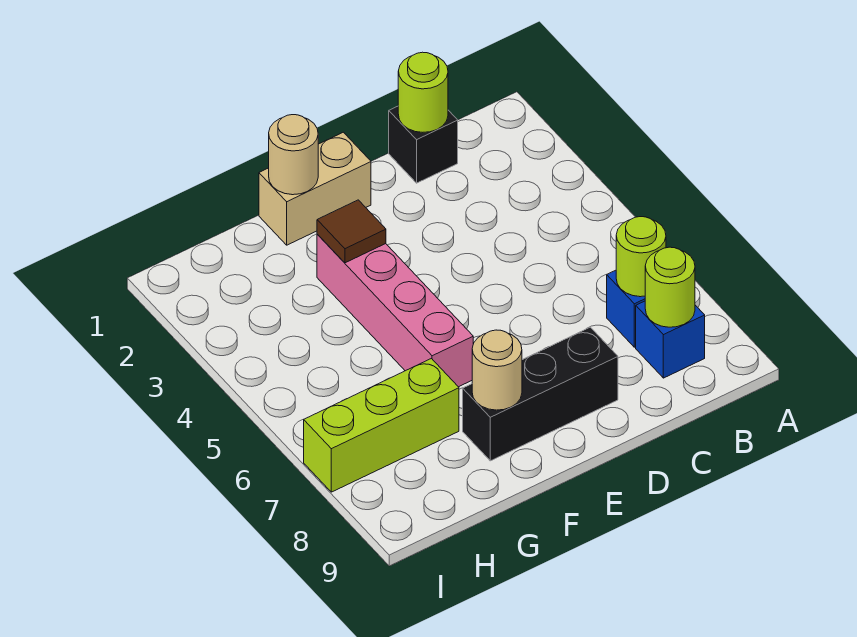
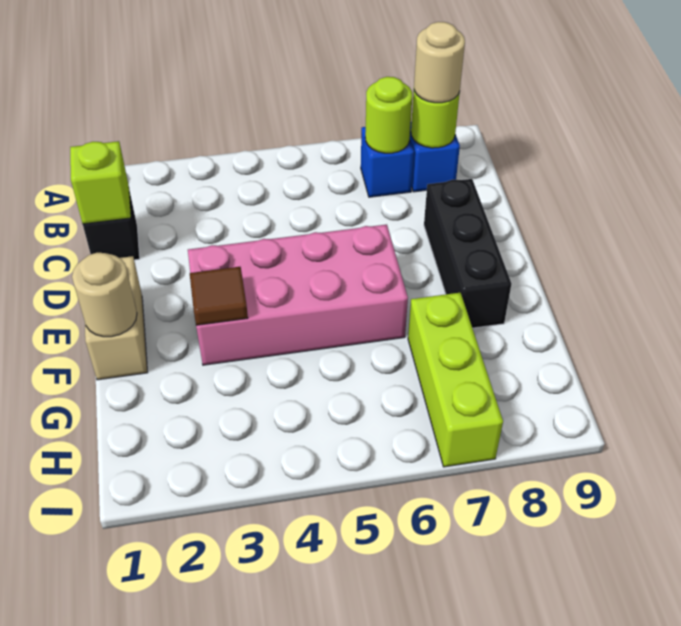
lime 1x1 round brick [398,52,448,132] -> lime 1x1 brick [70,141,131,224]
pink 1x4 brick [317,234,473,387] -> pink 2x4 brick [188,224,408,365]
tan 1x1 round brick [472,330,522,410] -> tan 1x1 round brick moved to [414,22,465,103]

